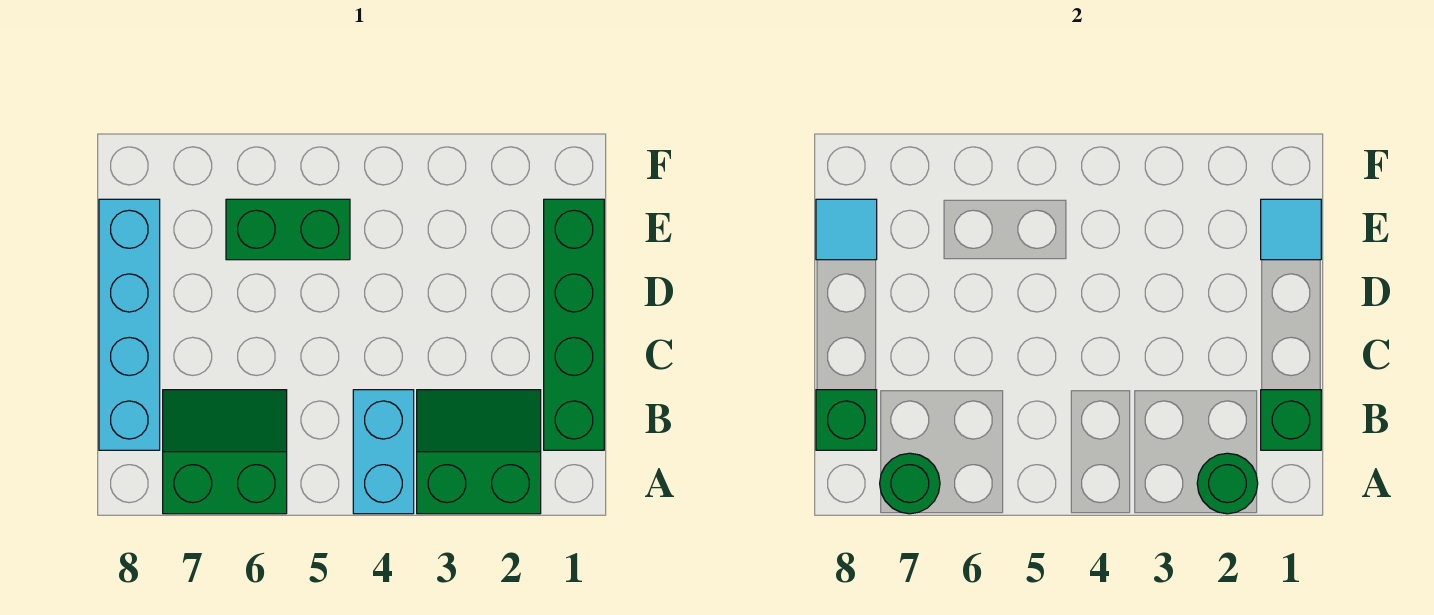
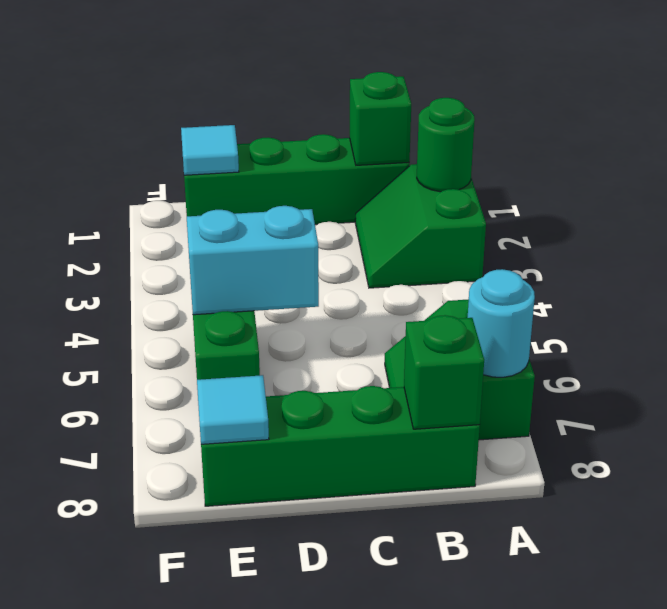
cyan 1x2 brick [353,390,414,514] -> cyan 1x2 brick moved to [187,206,319,315]
green 1x1 round brick [880,453,940,514] -> cyan 1x1 round brick [468,269,535,377]
cyan 1x4 brick [99,199,160,450] -> green 1x4 brick [201,386,480,506]

